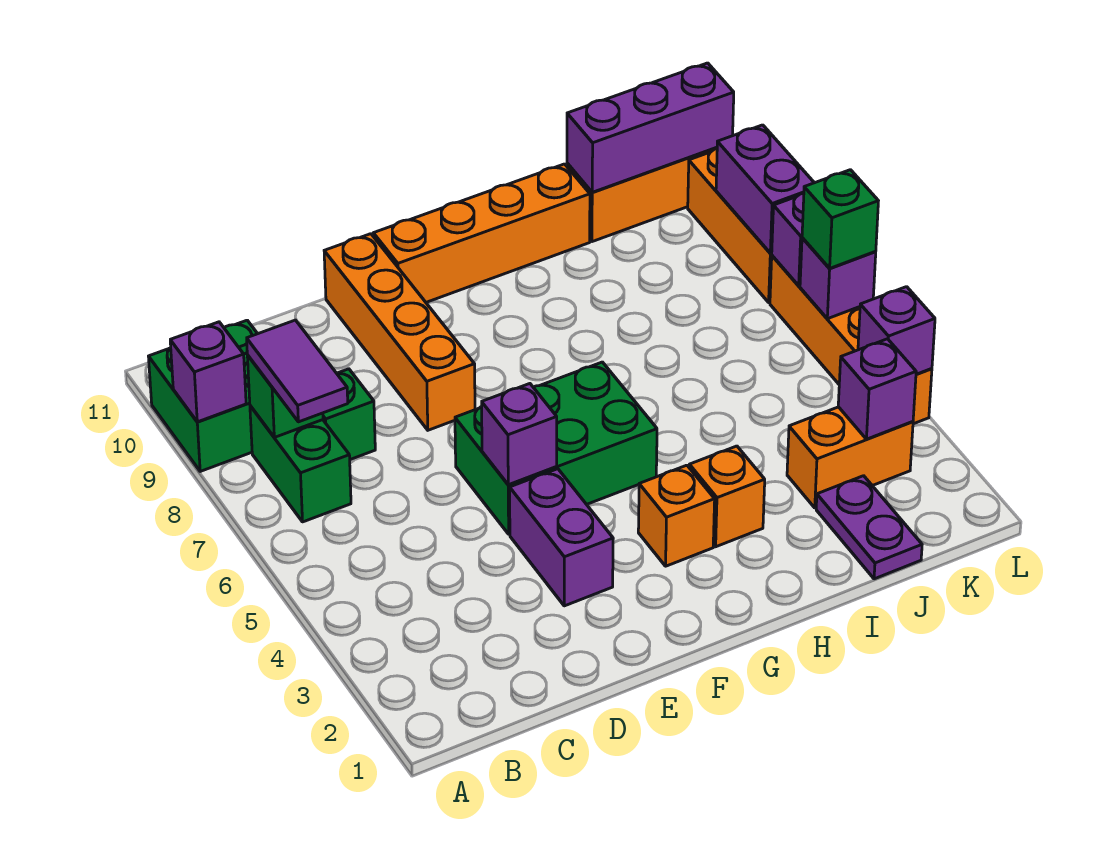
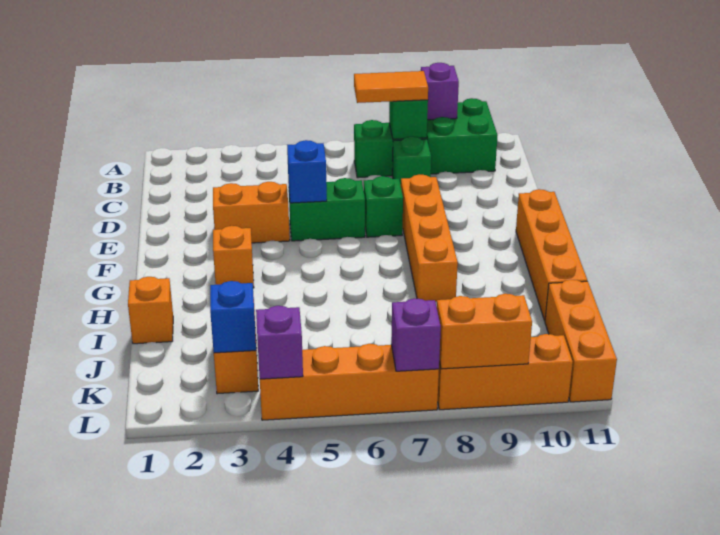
purple 1x2 tile [247,320,348,422] -> orange 1x2 tile [354,71,428,103]
purple 1x2 brick [510,469,613,606] -> orange 1x2 brick [213,182,290,243]
green 2x3 brick [455,362,657,534] -> green 1x2 brick [289,178,365,241]
purple 1x1 brick [482,384,557,485] -> blue 1x1 brick [287,140,327,203]
orange 1x4 brick [324,234,475,430] -> orange 1x4 brick turned to [401,175,458,302]
orange 1x1 brick [689,446,765,547] -> orange 1x1 brick moved to [128,277,173,344]
purple 1x2 plate [816,476,922,579] -> none
purple 1x3 brick [567,63,734,192] -> none
purple 1x1 brick [838,339,916,439] -> blue 1x1 brick [210,281,256,353]
purple 1x1 brick [800,238,876,319] -> none
green 1x1 brick [802,170,878,268] -> green 1x1 brick moved to [364,176,403,237]
purple 1x2 brick [716,125,814,253] -> orange 1x2 brick [437,294,532,369]

